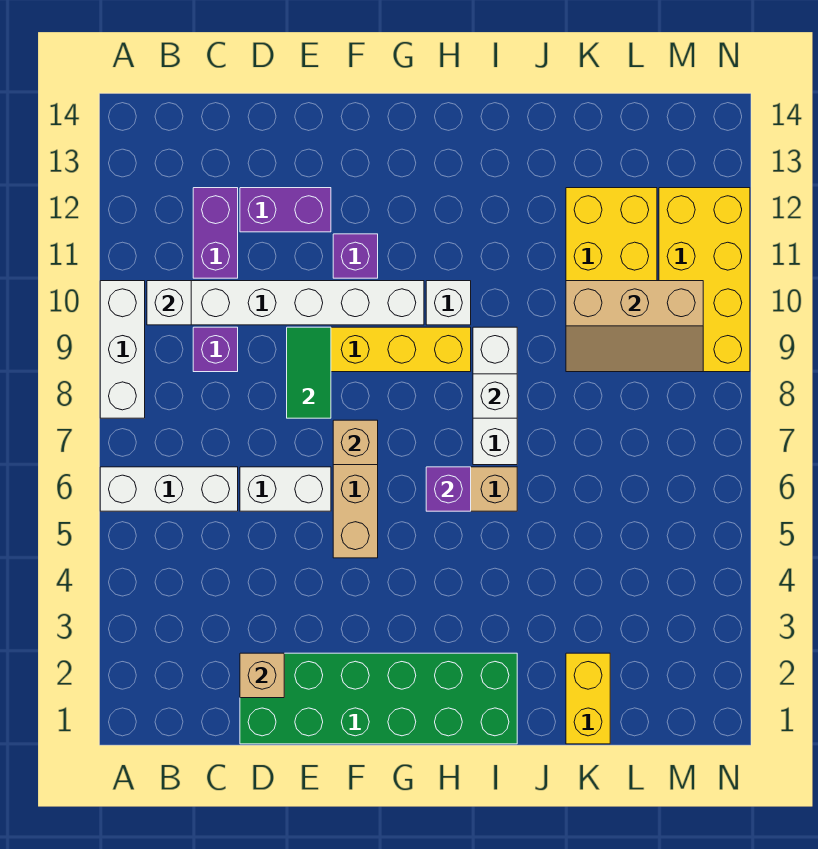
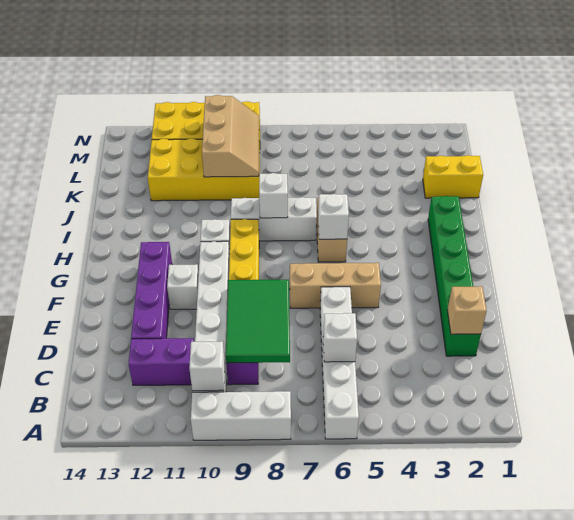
none -> white 1x1 brick [323,313,357,362]
green 2x6 brick [240,653,517,744] -> green 1x6 brick [428,196,481,356]
purple 1x2 brick [240,188,331,232] -> purple 1x4 brick [131,242,172,339]
green 1x2 tile [287,327,331,418] -> green 2x3 tile [226,280,290,363]
tan 1x1 brick [333,420,378,465] -> none
purple 1x1 brick [333,234,378,278] -> white 1x1 brick [167,264,199,309]
purple 1x1 brick [426,467,471,511] -> white 1x1 brick [318,194,349,239]

